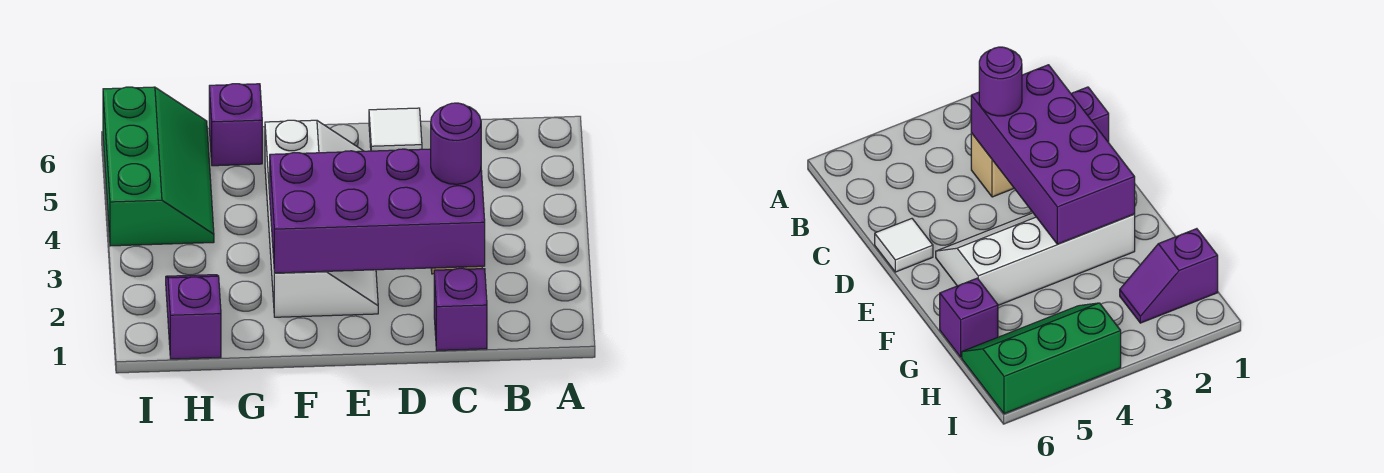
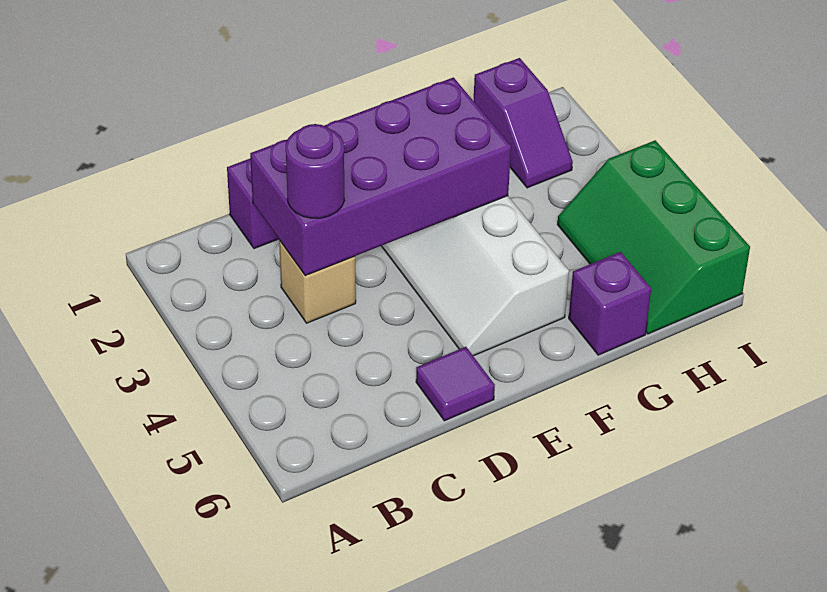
white 1x1 tile [369,108,422,151] -> purple 1x1 tile [416,347,495,421]

